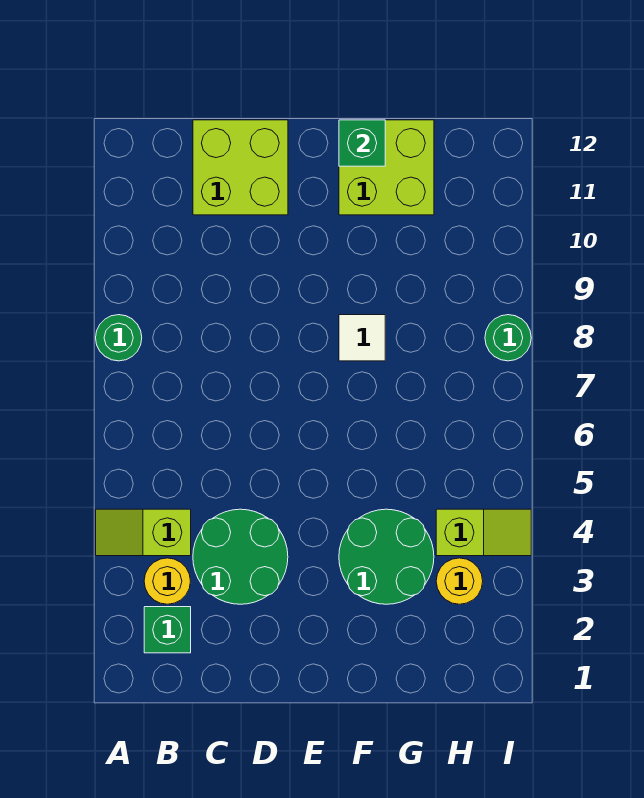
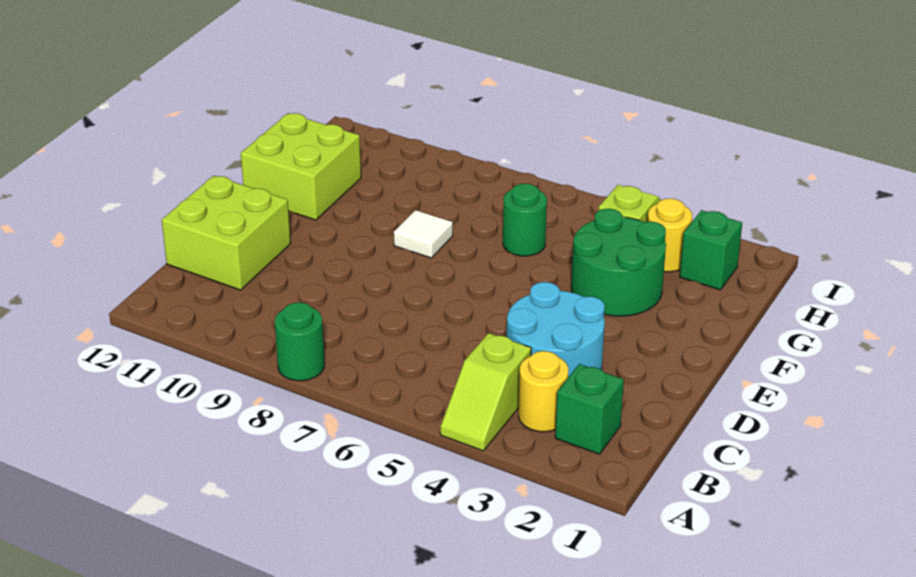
green 2x2 round brick [193,509,288,604] -> cyan 2x2 round brick [507,282,605,377]
green 1x1 brick [339,120,385,166] -> green 1x1 brick moved to [680,210,742,290]
green 1x1 round brick [485,315,531,361] -> green 1x1 round brick moved to [503,184,547,256]

